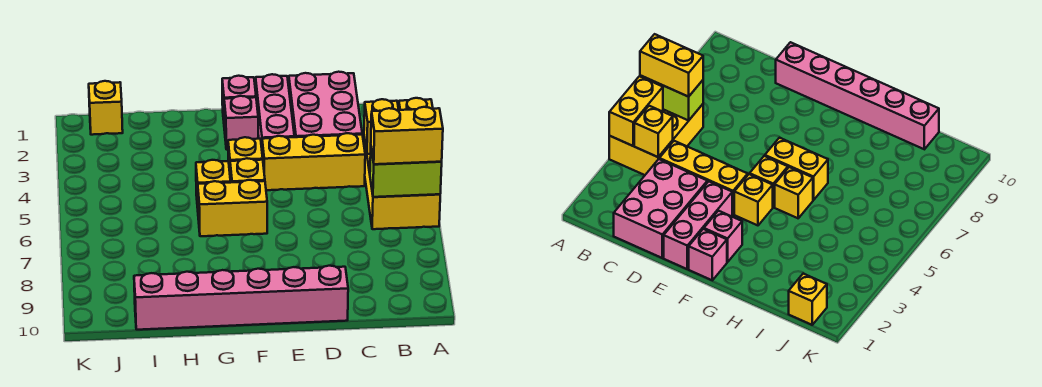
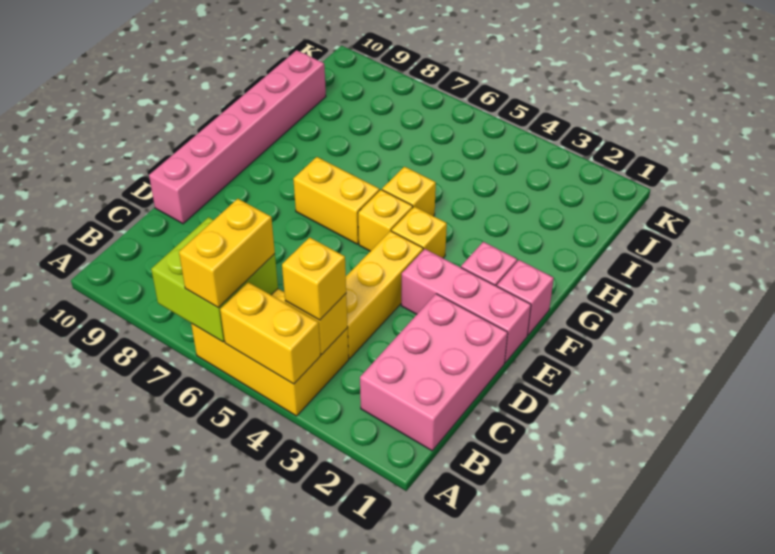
lime 1x2 brick [370,149,442,197] -> lime 2x2 brick [151,217,278,342]
pink 2x3 brick [289,72,362,137] -> pink 2x3 brick turned to [360,294,508,451]
yellow 1x2 brick [198,180,267,236] -> yellow 1x2 brick turned to [293,157,380,244]
yellow 1x1 brick [89,81,123,135] -> yellow 1x1 brick moved to [282,237,346,320]

